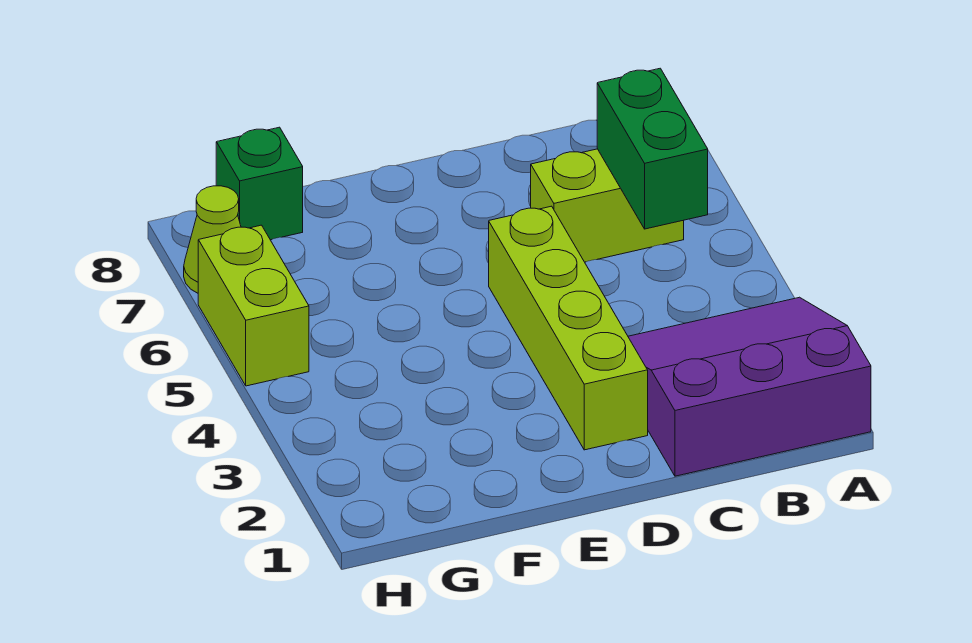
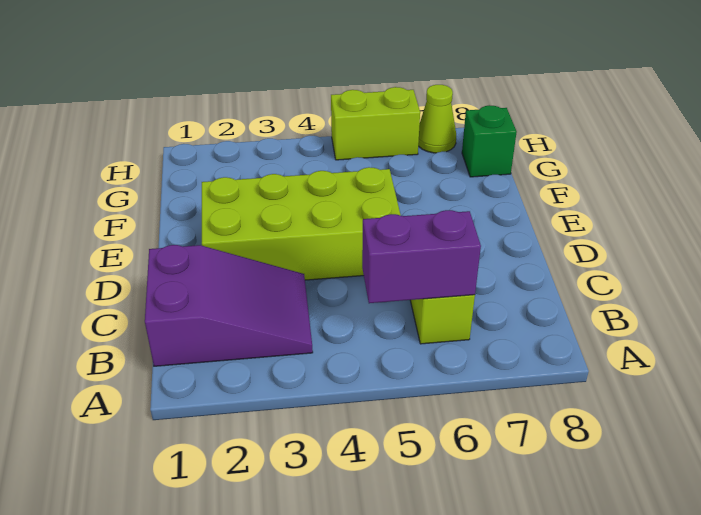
purple 3x3 slope [628,297,871,476] -> purple 2x3 slope [145,245,313,366]
green 1x2 brick [597,68,708,229] -> purple 1x2 brick [362,210,481,303]
lime 1x4 brick [489,206,648,450] -> lime 2x4 brick [202,167,401,280]

